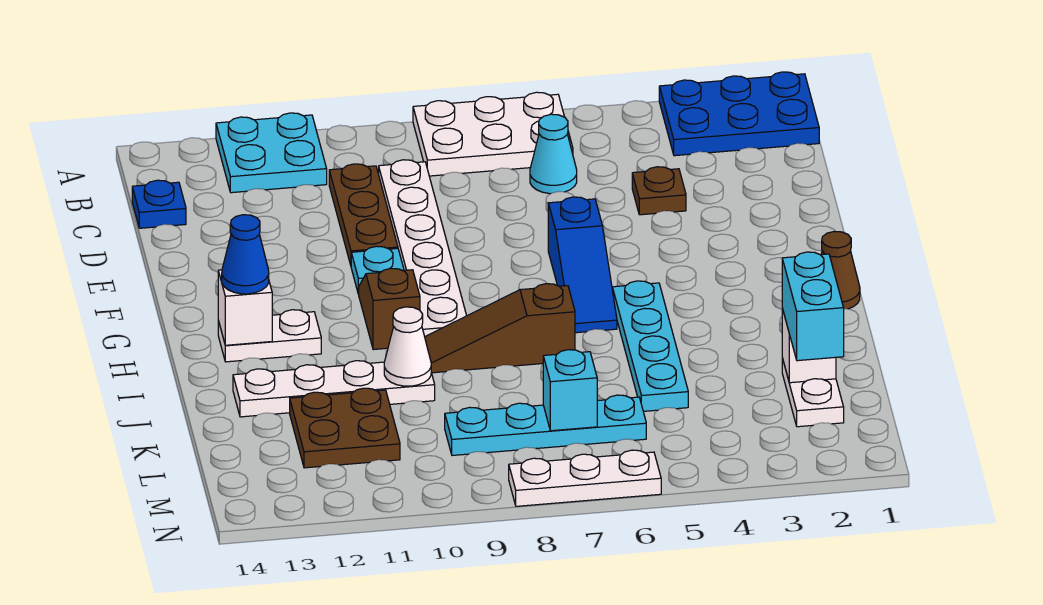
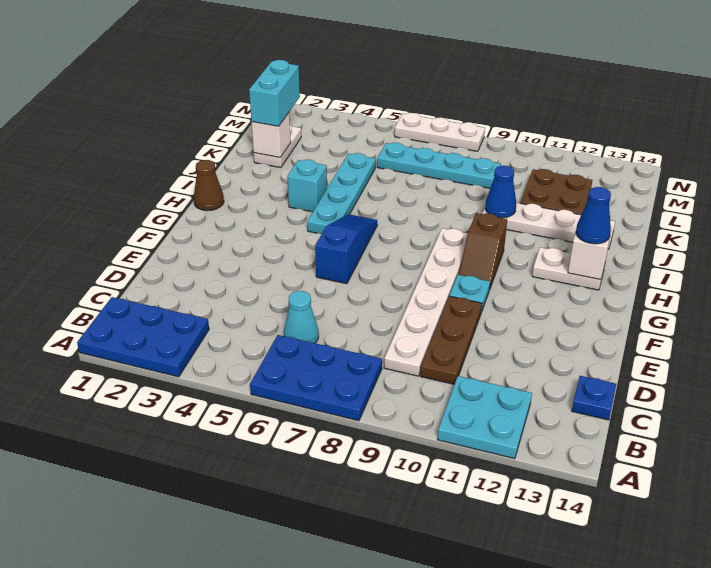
white 2x3 plate [413,92,573,176] -> blue 2x3 plate [250,335,382,421]
brown 1x1 plate [632,167,686,215] -> none
brown 1x3 slope [425,284,575,373] -> none
white 1x1 cone [384,307,431,386] -> blue 1x1 cone [485,166,516,218]
cyan 1x1 brick [543,350,597,431] -> cyan 1x1 brick moved to [287,160,327,212]

